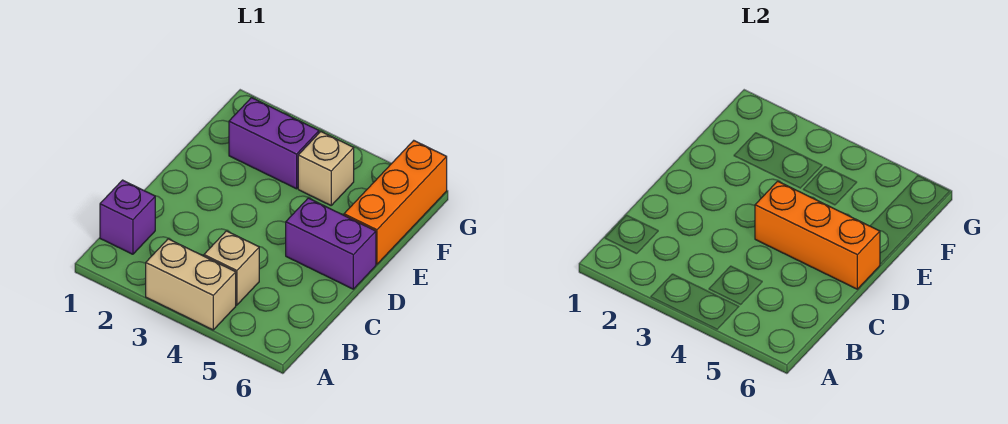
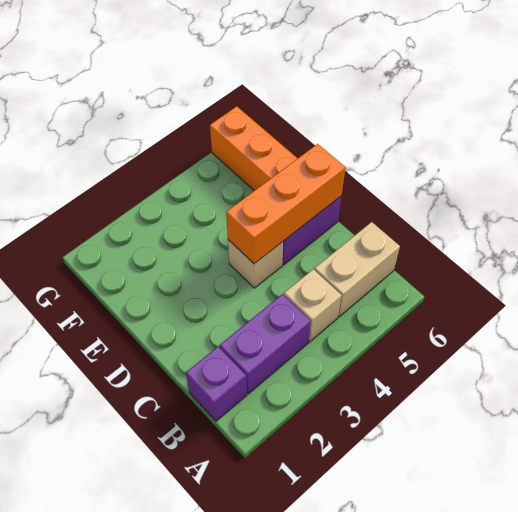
tan 1x2 brick [146,239,236,330] -> tan 1x2 brick moved to [315,222,400,317]
purple 1x2 brick [229,98,319,189] -> purple 1x2 brick moved to [220,294,311,394]
tan 1x1 brick [298,132,354,205] -> tan 1x1 brick moved to [228,240,283,288]

